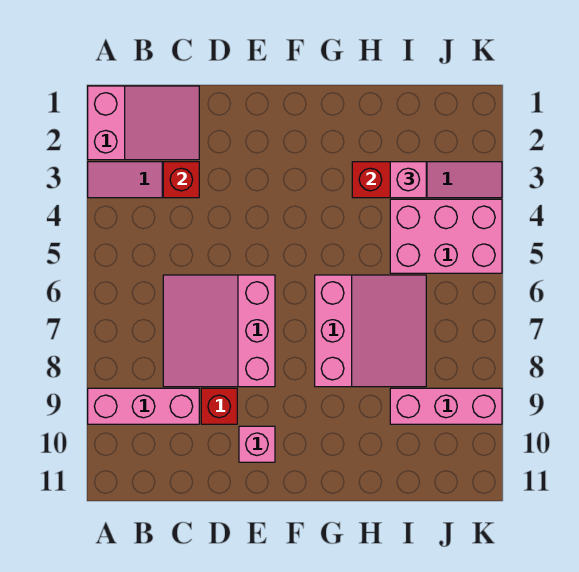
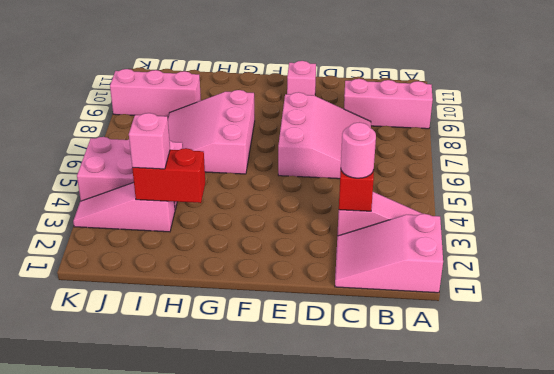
none -> pink 1x1 round brick [341,122,376,178]
red 1x1 brick [201,388,237,424] -> none

